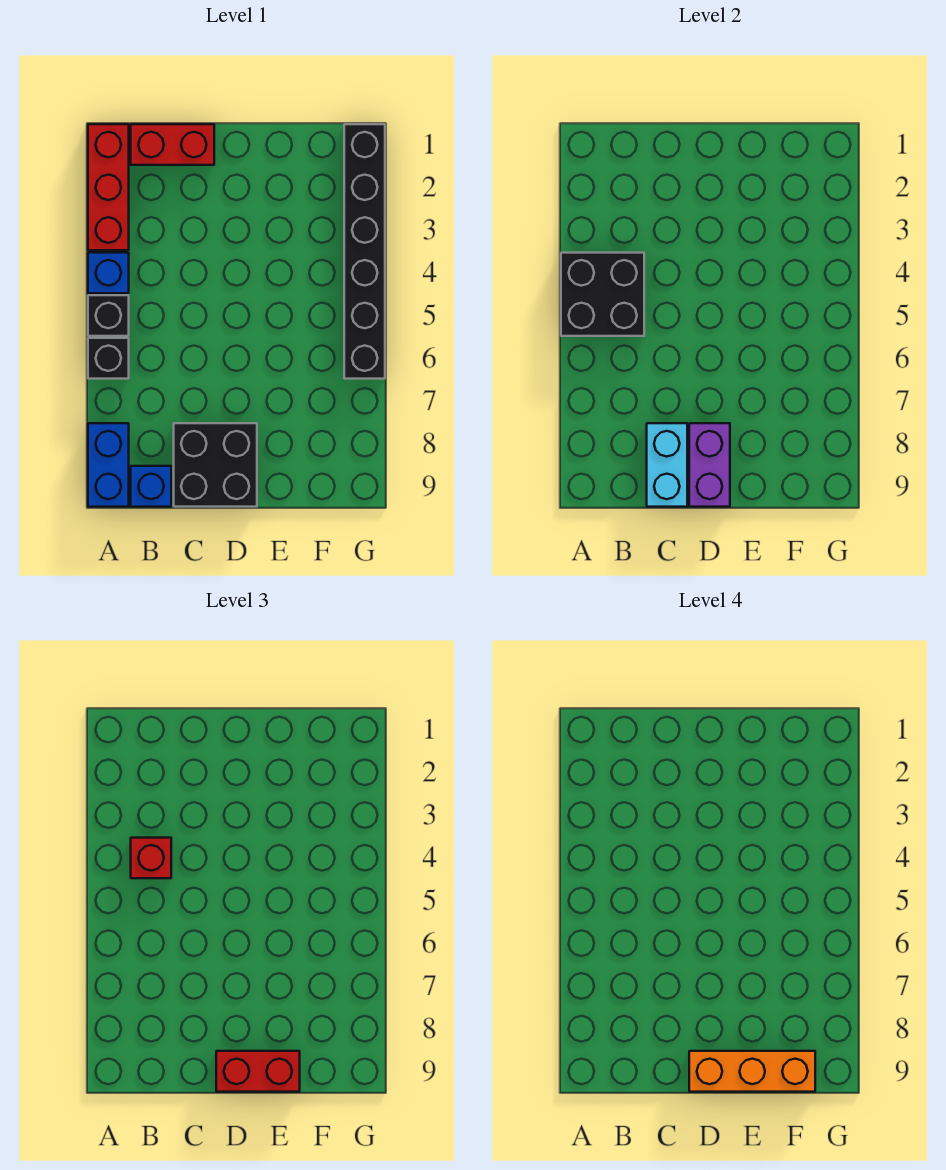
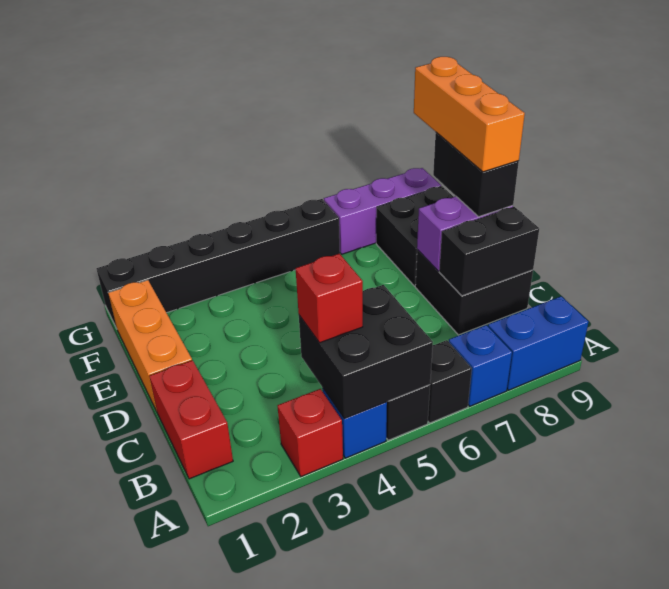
red 1x3 brick [88,124,129,250] -> red 1x1 brick [278,389,343,477]
blue 1x1 brick [131,466,171,507] -> blue 1x1 brick moved to [448,325,512,406]
cyan 1x2 brick [647,423,687,507] -> black 1x2 brick [439,207,539,296]
none -> orange 1x3 brick [108,280,192,411]
red 1x2 brick [216,1051,300,1092] -> black 1x2 brick [433,132,519,217]
none -> black 2x2 brick [376,186,453,286]
none -> purple 1x3 brick [324,168,441,254]

